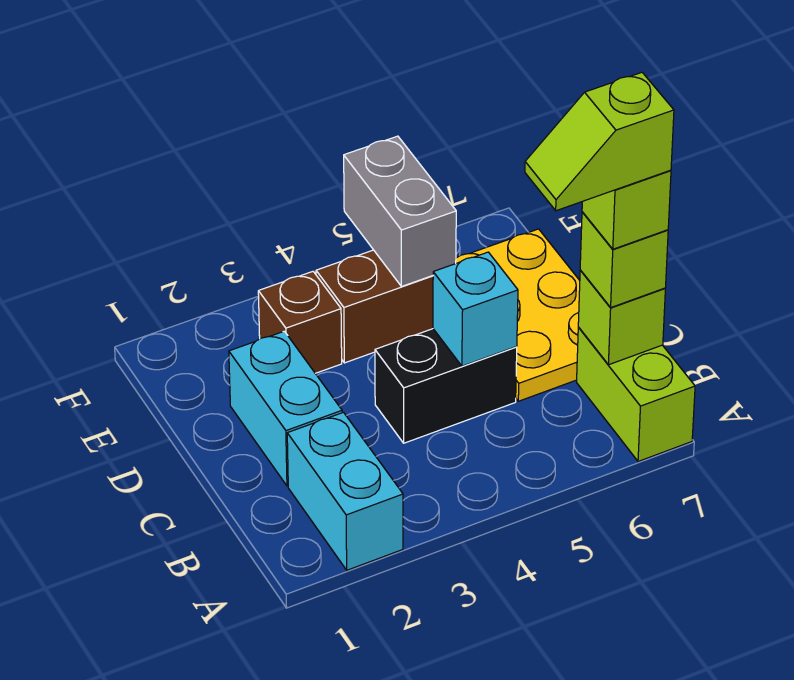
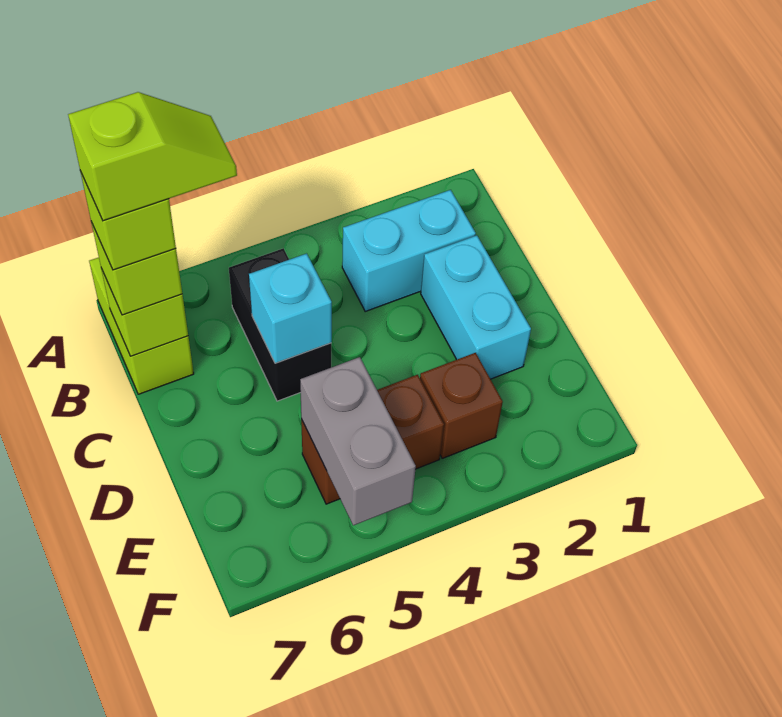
cyan 1x2 brick [287,412,403,570] -> cyan 1x2 brick turned to [342,190,476,311]
black 1x2 brick [375,329,517,443] -> black 1x2 brick turned to [229,248,331,401]
yellow 2x3 plate [456,229,580,401] -> none

